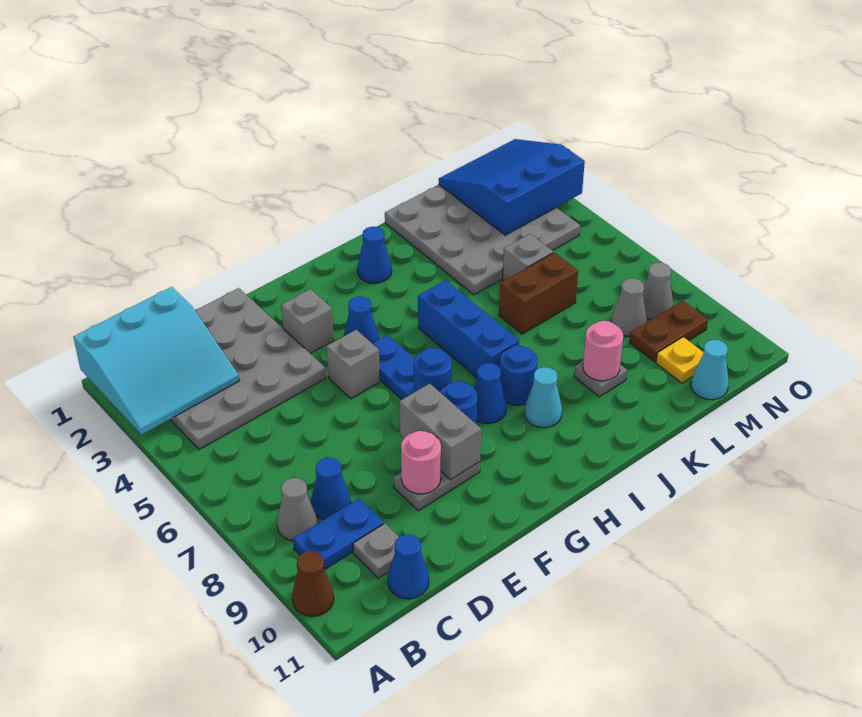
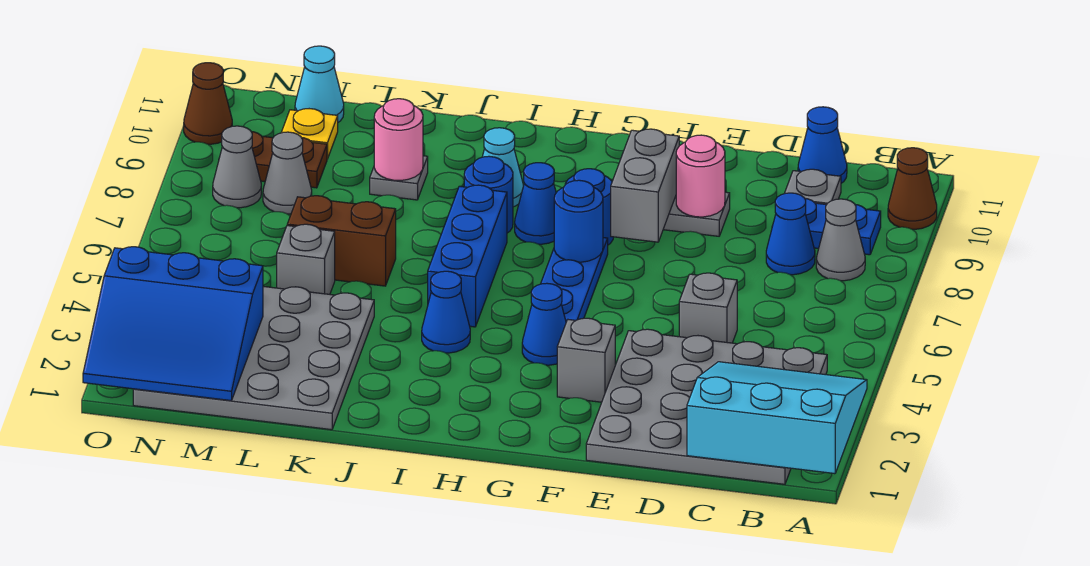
grey 1x1 brick [327,330,380,399] -> grey 1x1 brick moved to [679,273,737,343]
blue 1x1 cone [357,227,392,283] -> blue 1x1 cone moved to [422,271,470,353]
none -> brown 1x1 cone [184,63,232,144]

